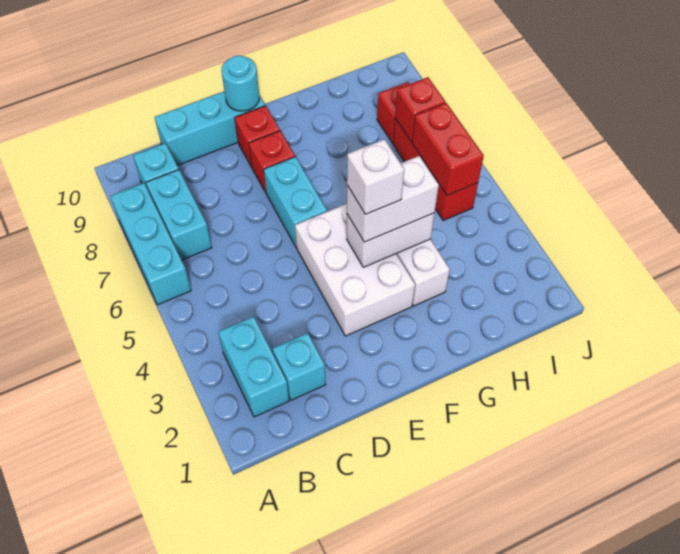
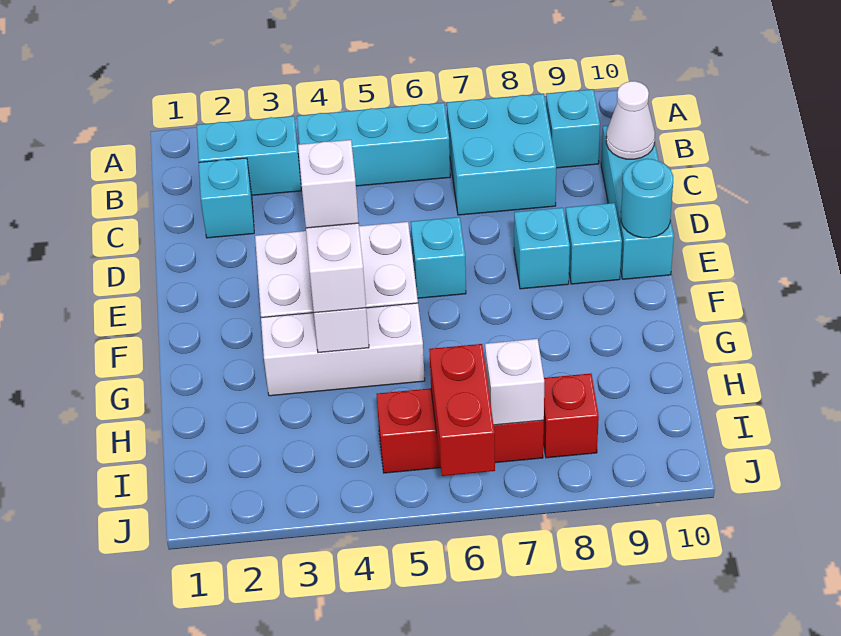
cyan 1x3 brick [111,183,191,305] -> cyan 1x3 brick moved to [297,103,450,186]
cyan 1x2 brick [146,170,212,260] -> cyan 2x2 brick [447,94,556,215]
none -> white 1x1 cone [606,81,655,159]
cyan 1x2 brick [264,157,327,247] -> cyan 1x1 brick [411,217,466,298]
red 1x1 brick [249,131,295,192] -> cyan 1x1 brick [514,208,570,289]
red 1x1 brick [235,106,280,167] -> cyan 1x1 brick [565,203,622,284]
red 1x2 brick [412,103,484,195] -> red 1x2 brick turned to [429,344,495,476]
red 1x1 brick [395,77,445,142] -> white 1x1 brick [485,339,544,425]

